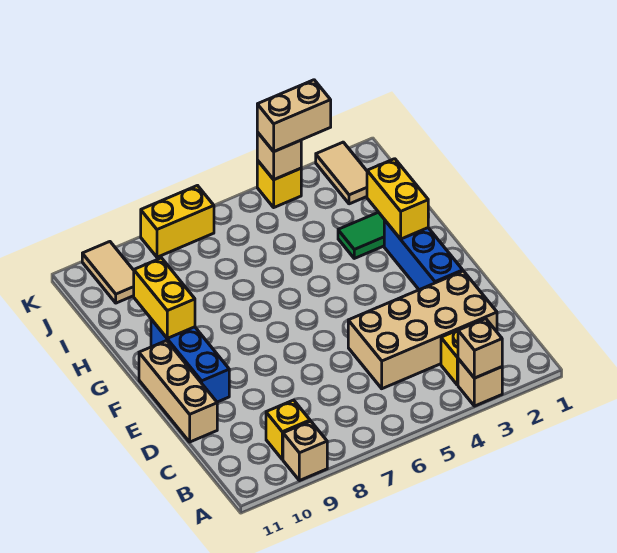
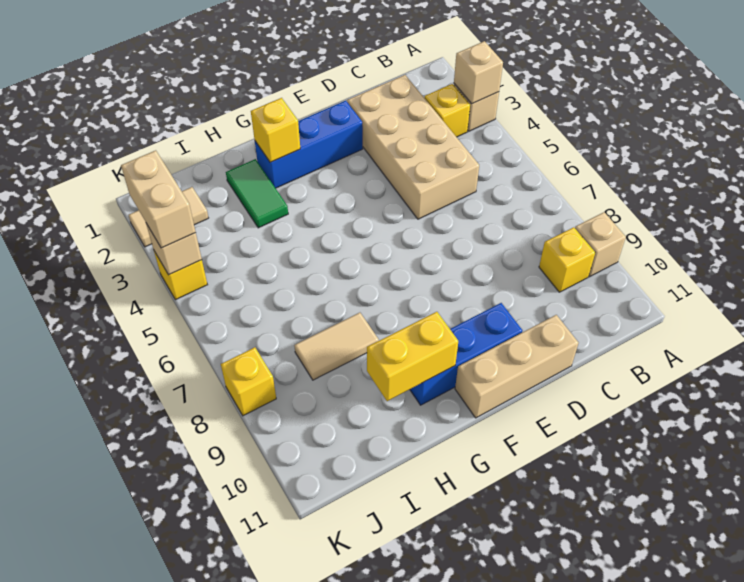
yellow 1x2 brick [367,159,428,239] -> yellow 1x1 brick [251,98,300,162]
tan 1x2 tile [82,242,134,303] -> tan 1x2 tile moved to [294,313,379,380]
yellow 1x2 brick [141,186,214,257] -> yellow 1x1 brick [221,347,276,416]

